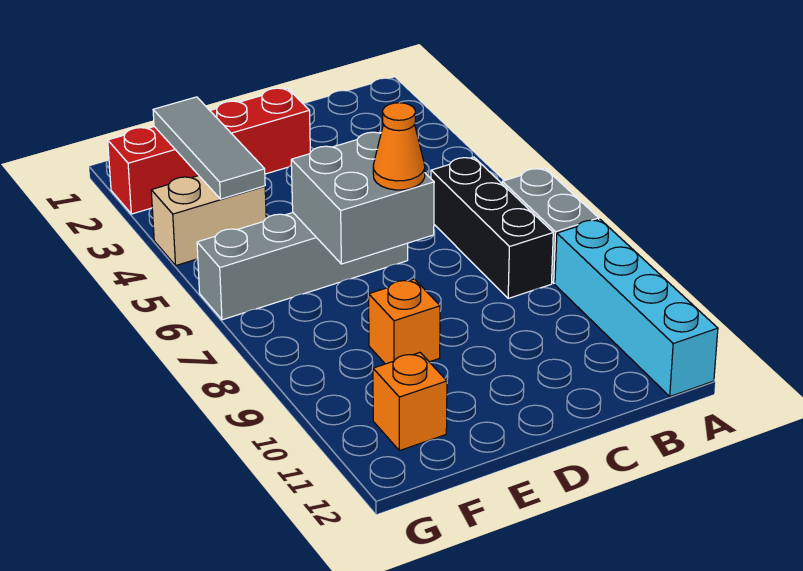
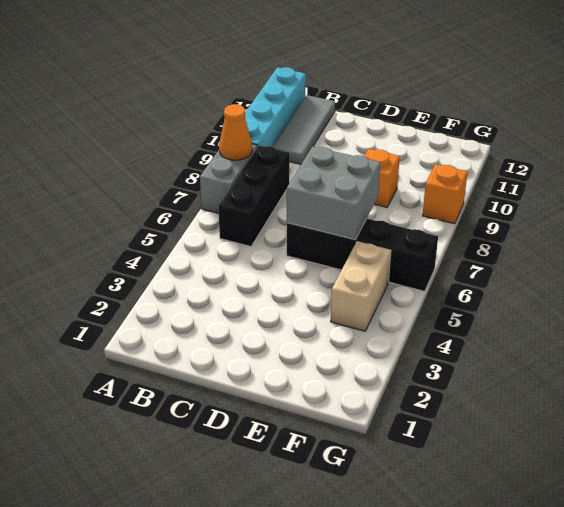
red 1x4 brick [108,88,310,214] -> none
grey 1x4 brick [197,213,408,320] -> black 1x4 brick [287,219,438,291]
orange 1x1 cone [373,103,425,190] -> orange 1x1 cone moved to [219,104,252,160]
grey 1x3 tile [153,97,265,199] -> grey 1x3 tile moved to [273,95,335,164]
tan 1x2 brick [151,176,266,265] -> tan 1x2 brick turned to [331,242,391,331]
orange 1x1 brick [373,353,447,451] -> orange 1x1 brick moved to [423,164,468,224]

